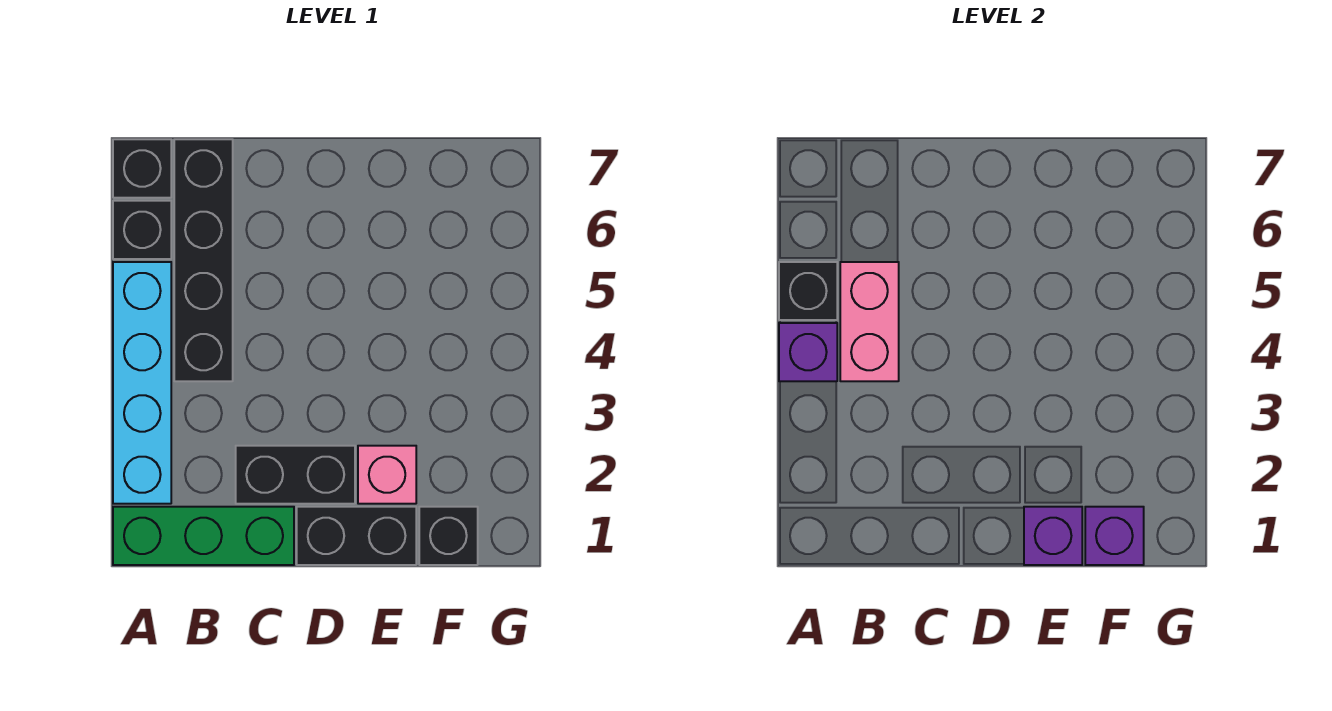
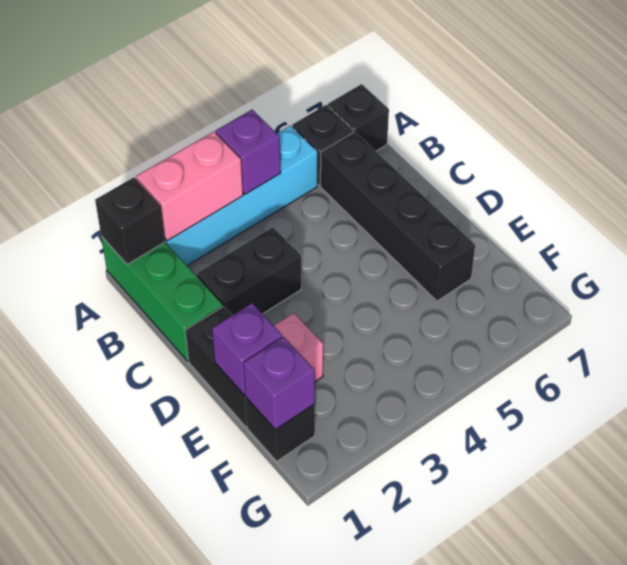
black 1x1 brick [779,262,837,320] -> black 1x1 brick moved to [95,177,165,265]
black 1x4 brick [174,139,233,381] -> black 1x4 brick turned to [320,132,475,301]
pink 1x2 brick [840,262,899,381] -> pink 1x2 brick moved to [136,132,243,241]
black 1x2 brick [236,446,355,504] -> black 1x2 brick turned to [197,227,301,315]

